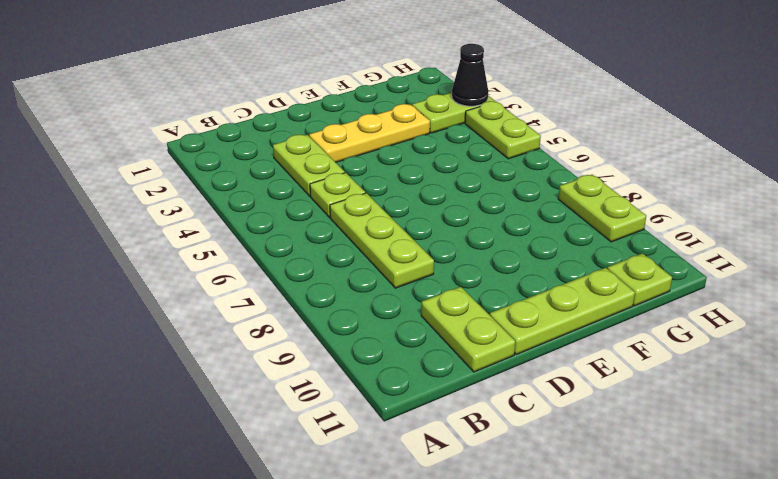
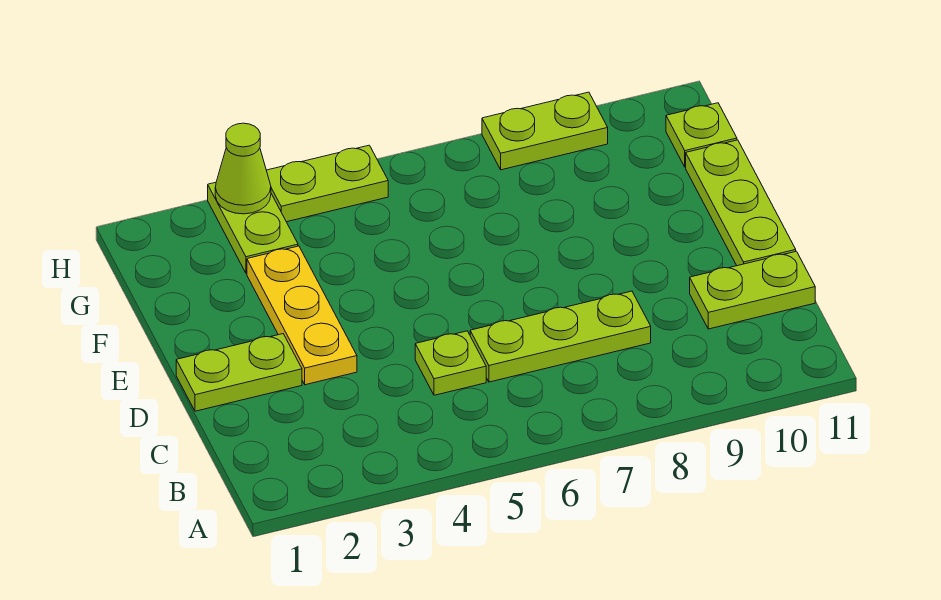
lime 1x2 plate [273,135,345,196] -> lime 1x2 plate moved to [176,334,302,411]
black 1x1 cone [452,44,488,106] -> lime 1x1 cone [215,123,271,214]

